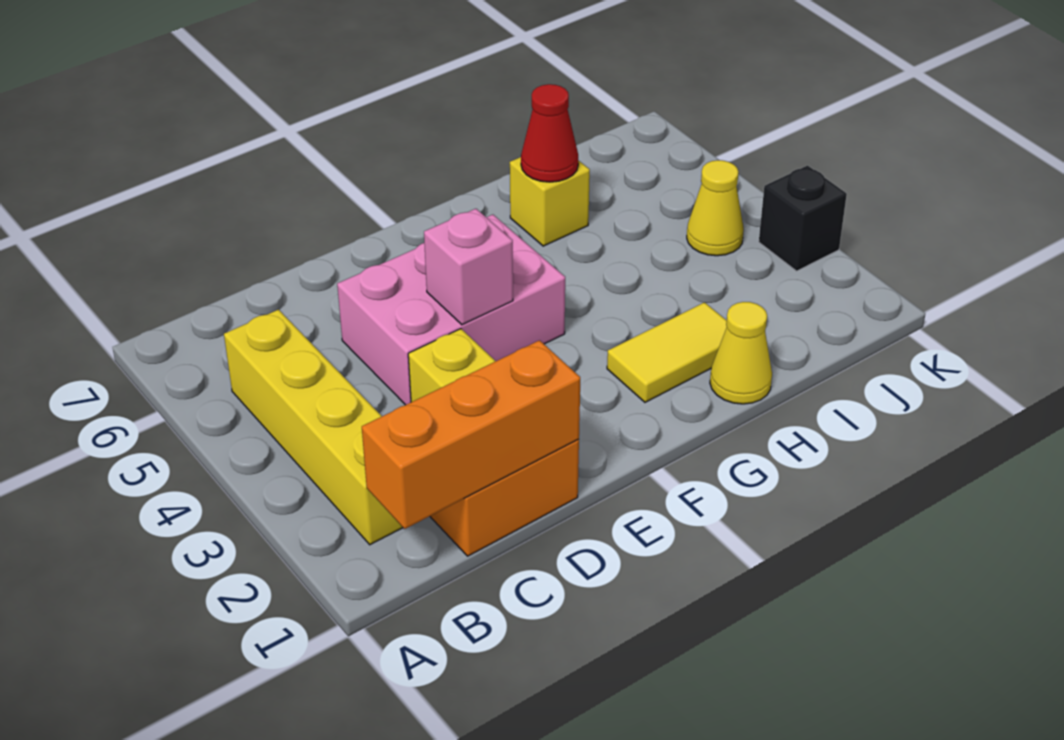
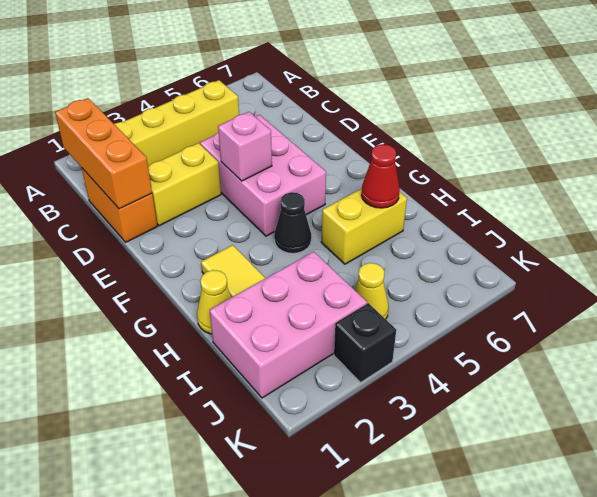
none -> black 1x1 cone [274,192,311,253]
yellow 1x1 brick [510,157,590,246] -> yellow 1x2 brick [321,188,407,264]
none -> pink 2x3 brick [210,252,367,398]

